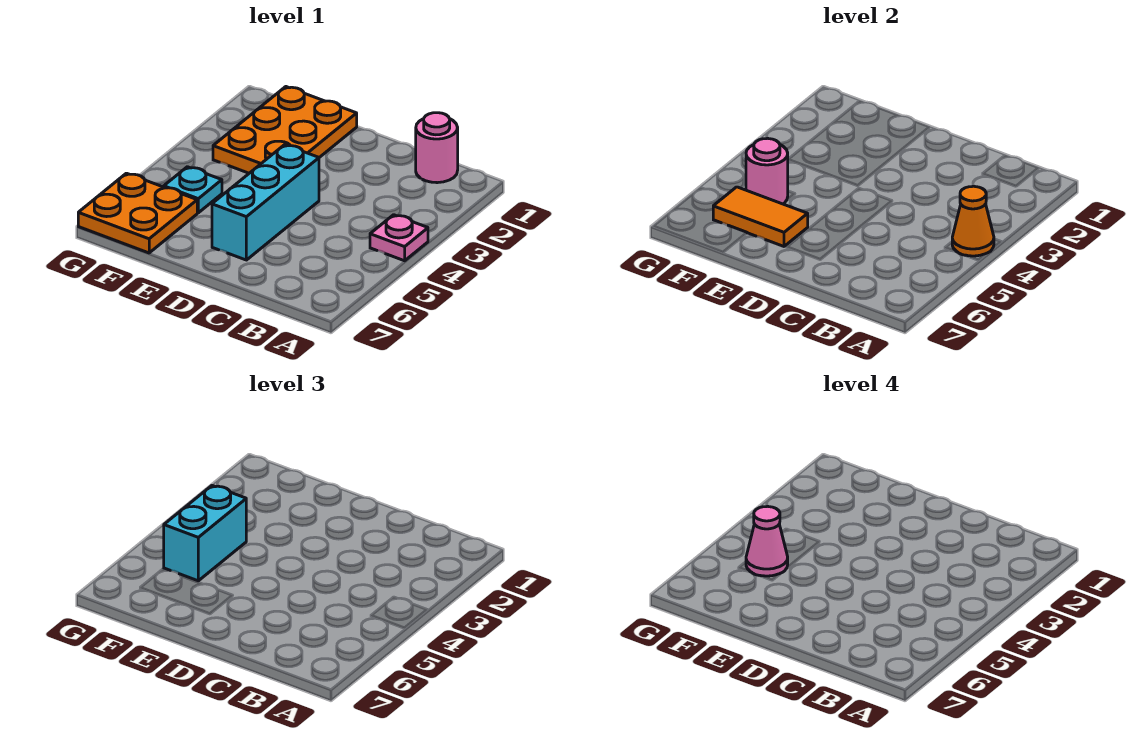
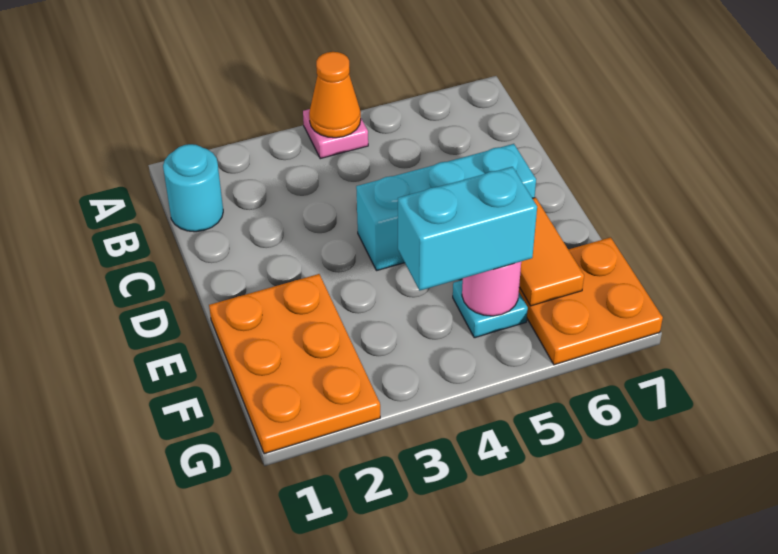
pink 1x1 round brick [416,113,458,183] -> cyan 1x1 round brick [163,144,223,232]
orange 2x3 plate [213,87,357,173] -> orange 2x3 plate turned to [209,274,380,454]
pink 1x1 cone [746,506,788,576] -> none

